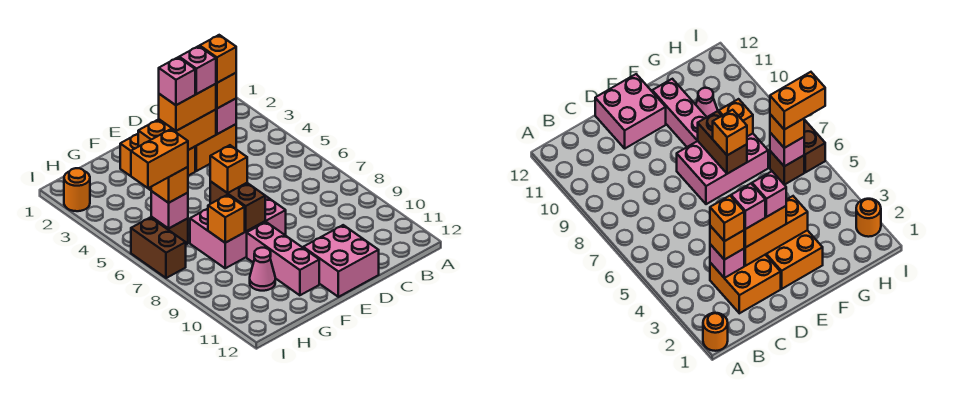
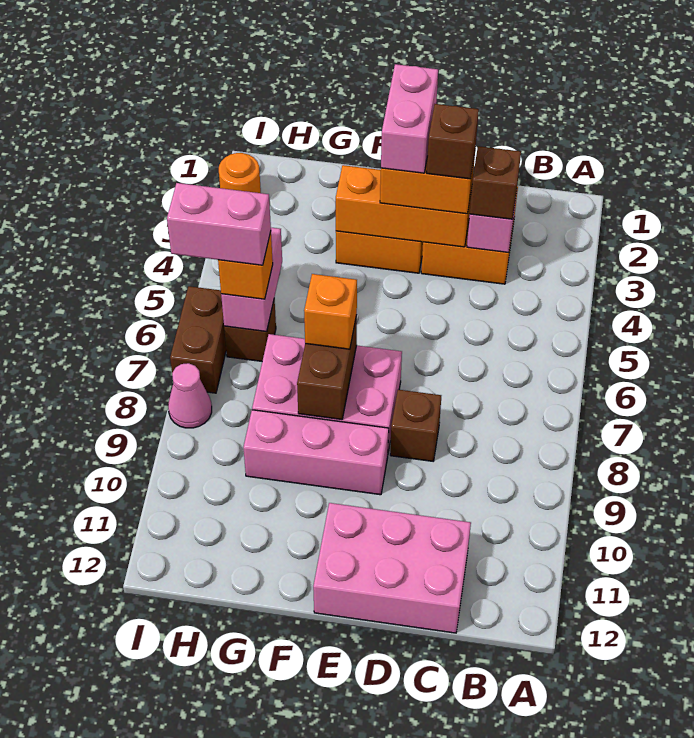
orange 1x1 round brick [703,313,728,351] -> none
orange 1x1 brick [216,73,236,108] -> brown 1x1 brick [470,146,521,219]
orange 1x1 brick [200,35,236,83] -> none
pink 1x1 brick [179,46,216,94] -> brown 1x1 brick [427,104,479,179]
none -> brown 1x1 brick [390,390,441,461]
pink 2x2 brick [303,225,379,297] -> pink 2x3 brick [313,503,471,633]
pink 1x1 brick [159,57,195,105] -> pink 1x2 brick [381,64,438,173]
pink 1x3 brick [247,222,319,295] -> pink 1x3 brick turned to [243,410,389,495]
orange 1x1 brick [208,195,245,243] -> none
pink 1x1 cone [250,248,275,291] -> pink 1x1 cone moved to [168,363,212,428]
pink 1x1 brick [151,191,188,229] -> pink 1x2 brick [221,228,282,332]
orange 1x2 brick [131,129,188,188] -> pink 1x2 brick [167,183,271,265]

